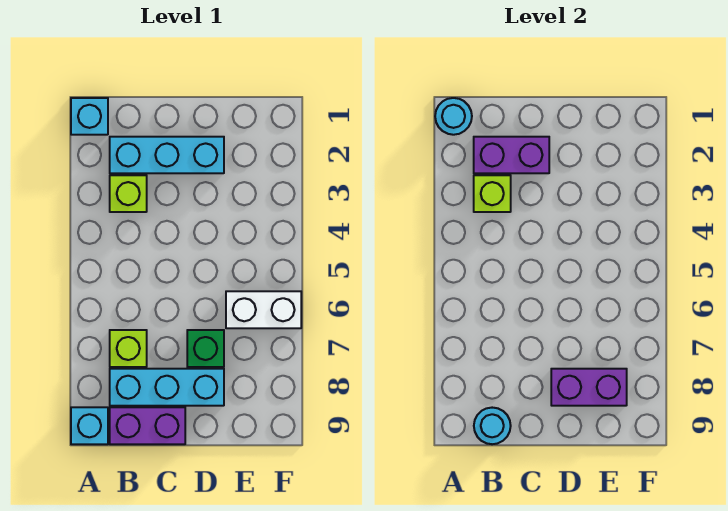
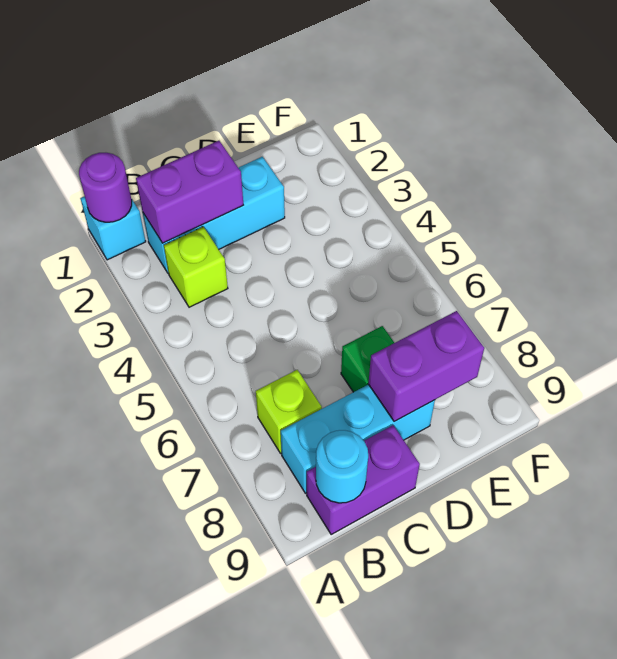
cyan 1x1 round brick [435,98,472,135] -> purple 1x1 round brick [79,153,132,222]
cyan 1x1 brick [71,407,108,444] -> none
lime 1x1 brick [474,175,511,212] -> none
white 1x2 brick [226,291,301,328] -> none

